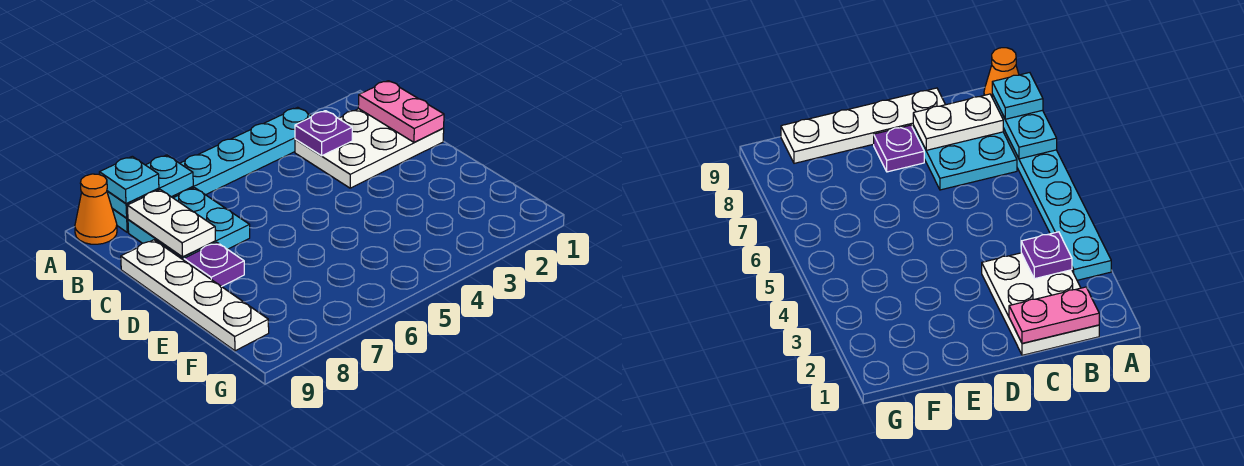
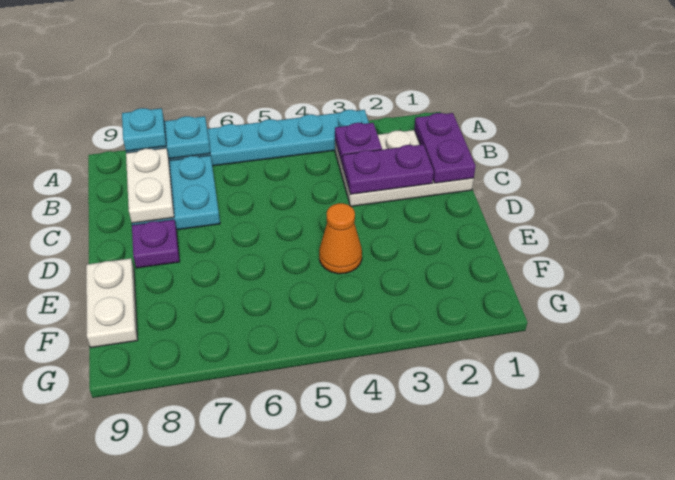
orange 1x1 cone [75,174,117,244] -> orange 1x1 cone moved to [319,203,362,274]
pink 1x2 plate [358,81,444,142] -> purple 1x2 plate [414,113,476,183]
none -> purple 1x2 plate [342,145,434,194]
white 1x4 plate [121,240,269,351] -> white 1x2 plate [86,258,138,348]

